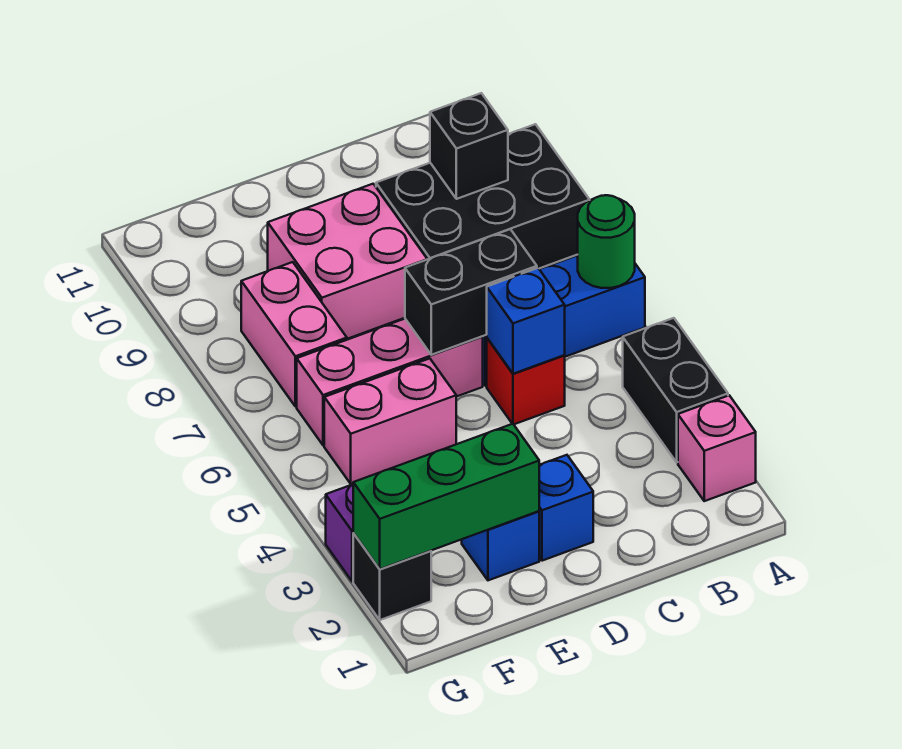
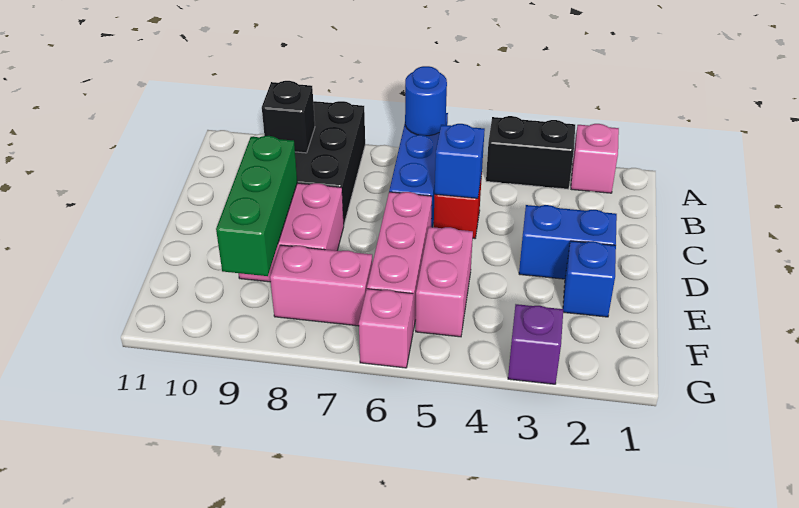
green 1x1 round brick [578,195,635,288] -> blue 1x1 round brick [405,66,447,136]
black 1x2 brick [405,229,537,355] -> none
blue 1x1 brick [539,455,593,561] -> blue 1x2 brick [519,205,617,279]
green 1x3 brick [353,424,539,569] -> green 1x3 brick moved to [216,136,297,276]
black 1x1 brick [353,533,431,620] -> none
none -> pink 1x1 brick [359,289,413,368]

